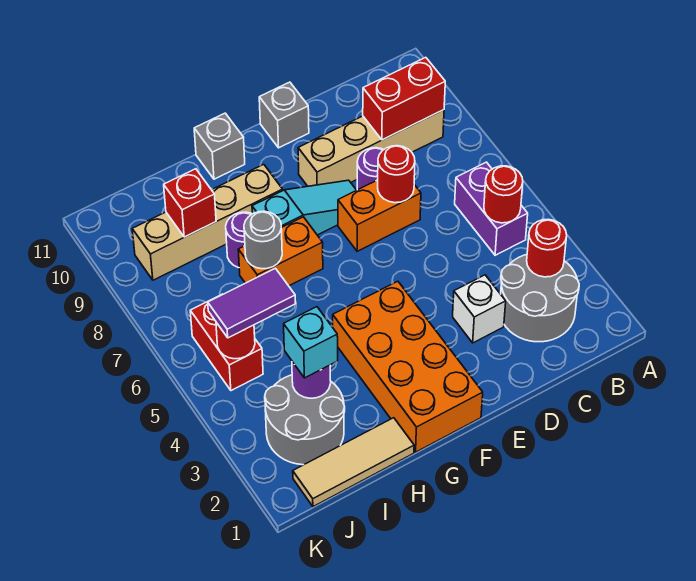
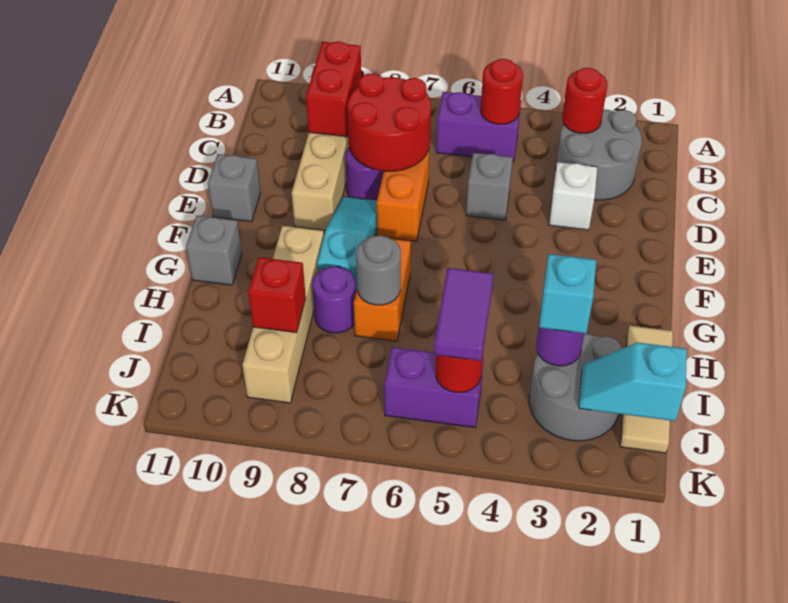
none -> grey 1x1 brick [466,153,513,220]
red 1x1 round brick [378,146,415,203] -> red 2x2 round brick [347,73,431,171]
orange 2x4 brick [333,281,483,452] -> none
none -> cyan 1x2 slope [579,342,687,421]
red 1x2 brick [190,294,263,391] -> purple 1x2 brick [384,347,484,428]

